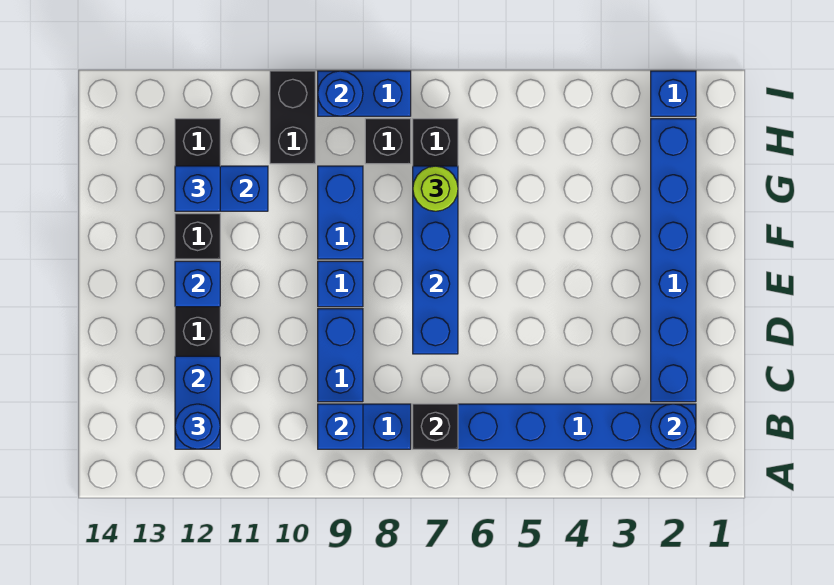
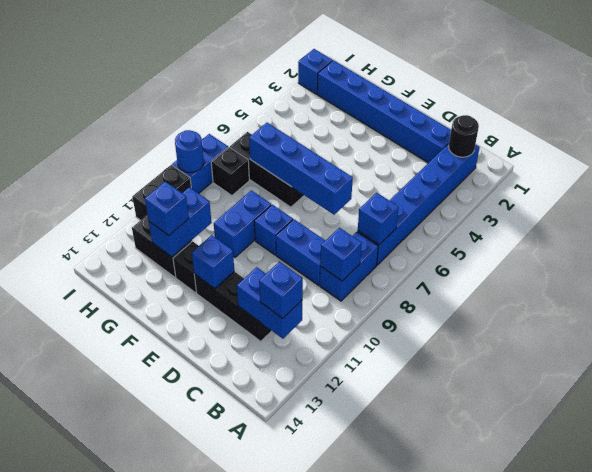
blue 1x1 round brick [651,404,696,449] -> black 1x1 round brick [449,115,479,157]
black 1x1 brick [413,404,458,449] -> blue 1x1 brick [358,193,399,245]
blue 1x1 round brick [175,404,220,449] -> blue 1x1 brick [259,262,303,318]
blue 1x2 brick [318,166,363,259] -> blue 1x2 brick turned to [214,190,271,257]
lime 1x1 round brick [413,166,458,211] -> none
black 1x2 brick [270,71,315,164] -> black 1x2 brick turned to [132,165,191,220]

